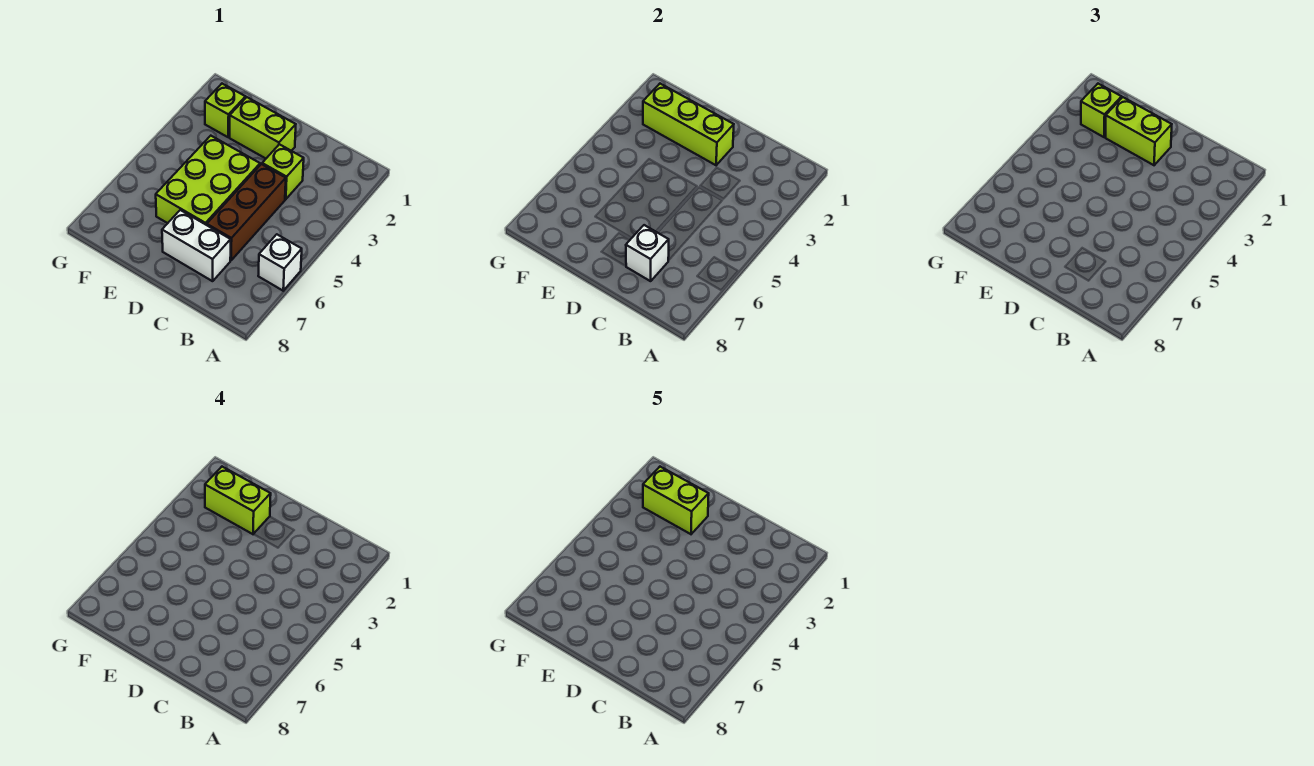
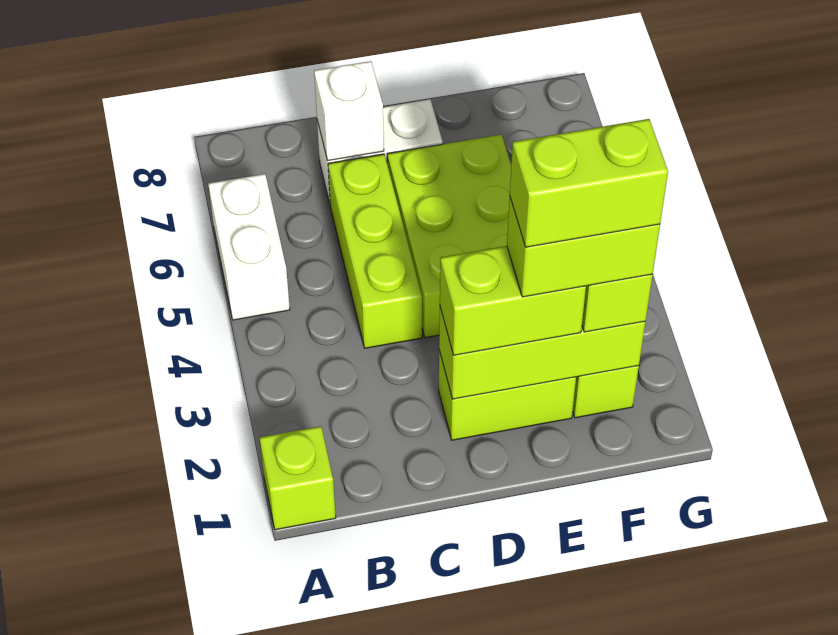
white 1x1 brick [258,234,302,291] -> white 1x2 brick [208,174,290,320]
lime 1x1 brick [262,144,304,199] -> lime 1x1 brick moved to [260,426,336,530]
brown 1x3 brick [207,164,286,260] -> lime 1x3 brick [328,154,422,348]

